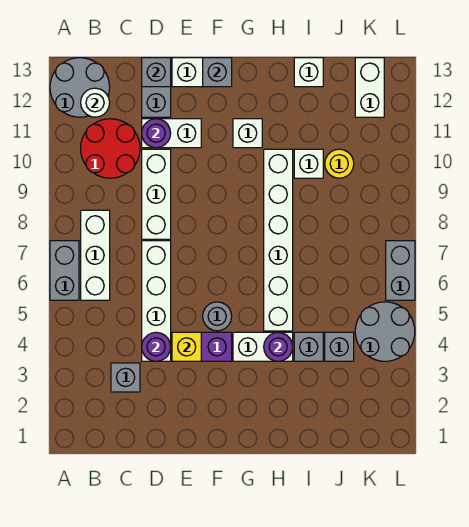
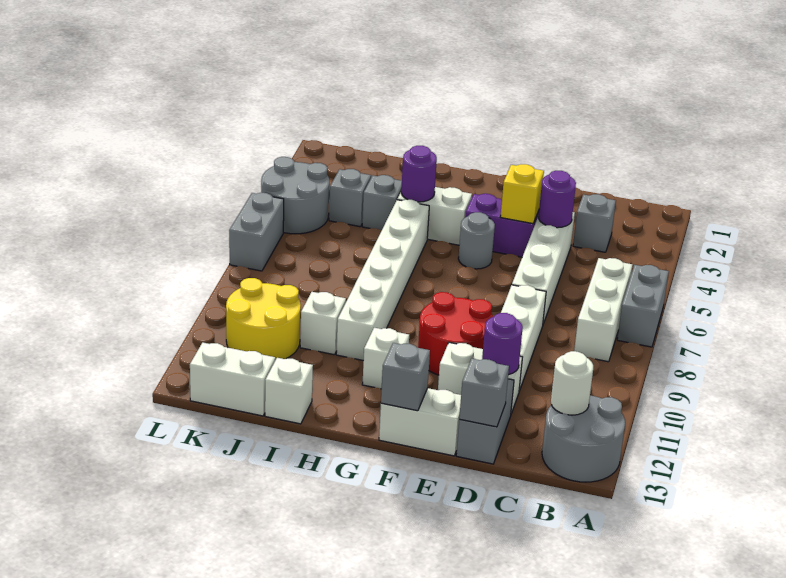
red 2x2 round brick [81,119,140,178] -> red 2x2 round brick moved to [418,292,494,375]
yellow 1x1 round brick [325,149,354,178] -> yellow 2x2 round brick [226,278,301,360]
white 1x2 brick [355,58,384,117] -> white 1x2 brick turned to [190,343,275,416]

